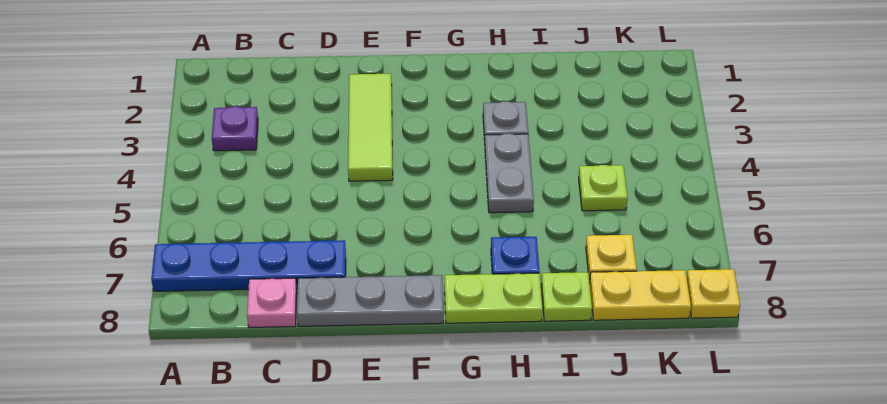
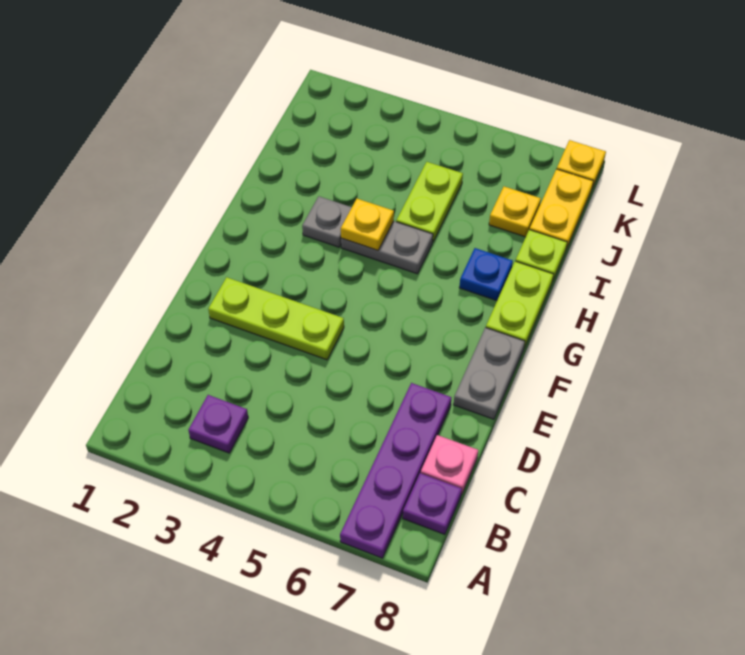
blue 1x4 plate [151,240,346,291] -> purple 1x4 plate [340,383,451,558]
none -> purple 1x1 plate [403,473,462,534]
grey 1x3 plate [297,275,443,326] -> grey 1x2 plate [454,327,525,419]
lime 1x3 tile [348,74,393,181] -> lime 1x3 plate [208,277,344,360]
none -> yellow 1x1 plate [341,199,394,250]
lime 1x1 plate [579,165,628,211] -> lime 1x2 plate [396,162,463,241]

